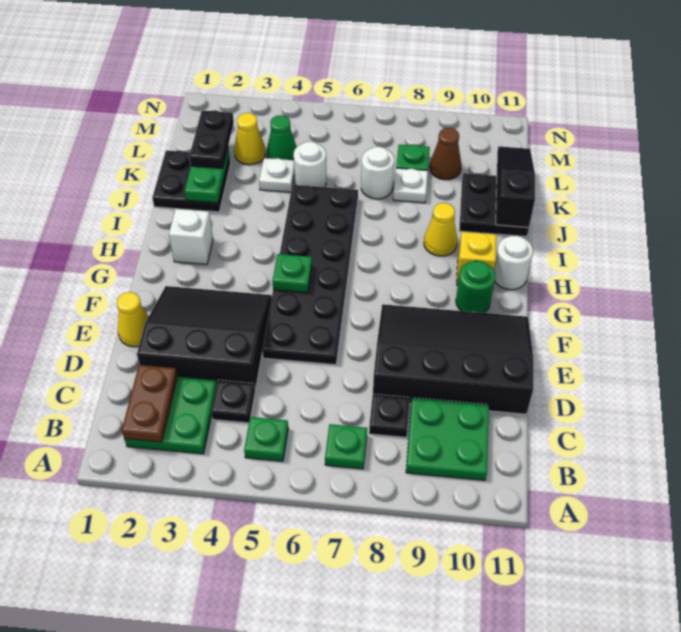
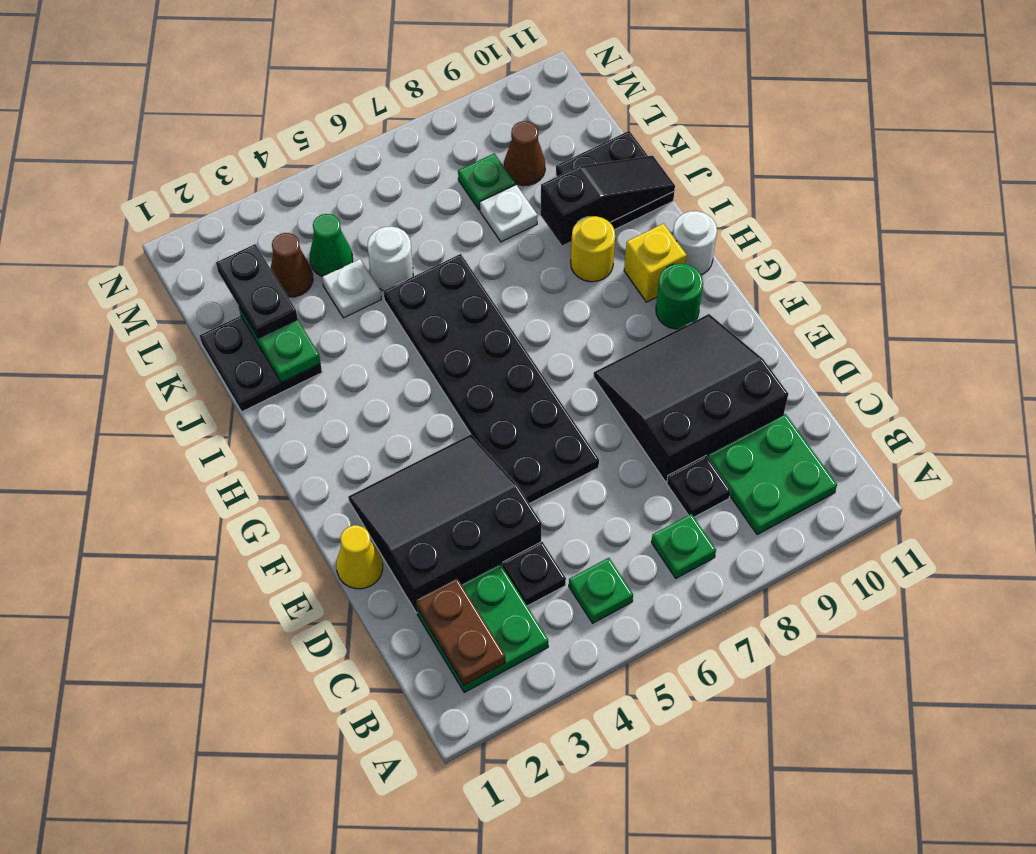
black 3x4 slope [373,304,533,414] -> black 3x3 slope [594,314,788,482]
green 1x1 plate [272,254,312,293] -> none
white 1x1 brick [169,209,213,265] -> none
yellow 1x1 cone [424,203,458,256] -> yellow 1x1 round brick [571,216,615,282]
black 1x3 slope [496,146,535,227] -> black 1x3 slope turned to [540,156,675,246]
white 1x1 round brick [361,147,394,199] -> none
yellow 1x1 cone [234,113,265,165] -> brown 1x1 cone [270,233,313,297]

